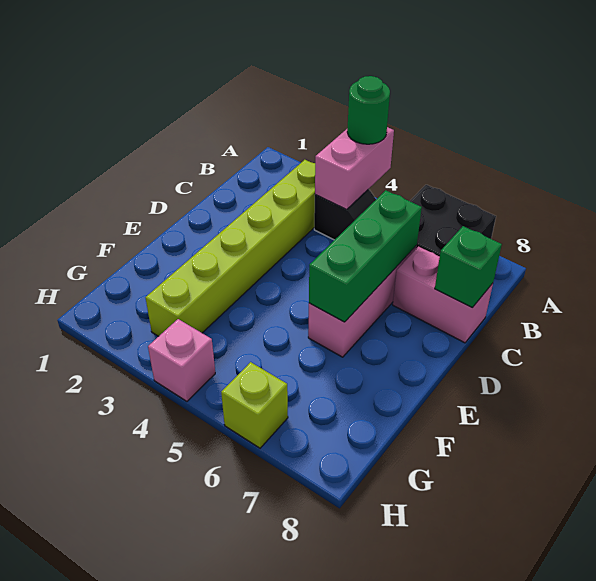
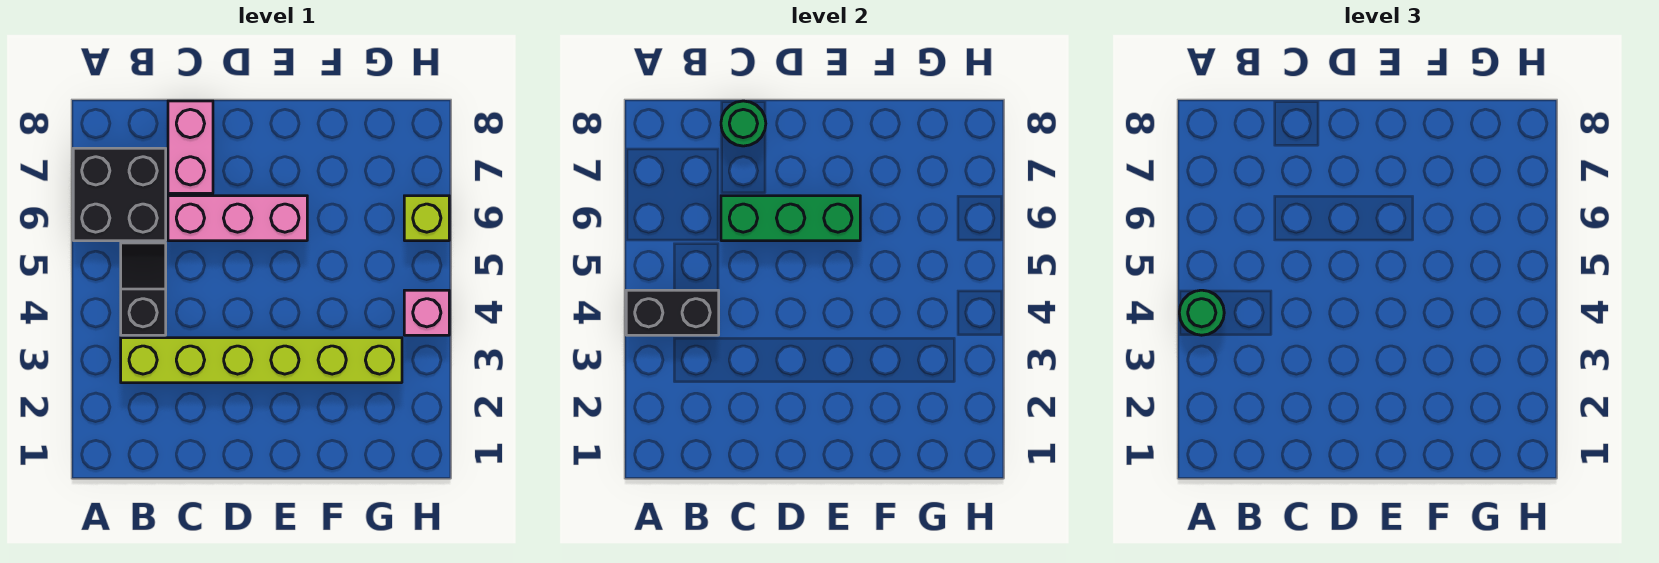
pink 1x2 brick [315,127,394,210] -> black 1x2 brick [626,290,719,335]
green 1x1 brick [435,226,502,308] -> green 1x1 round brick [721,101,766,146]

